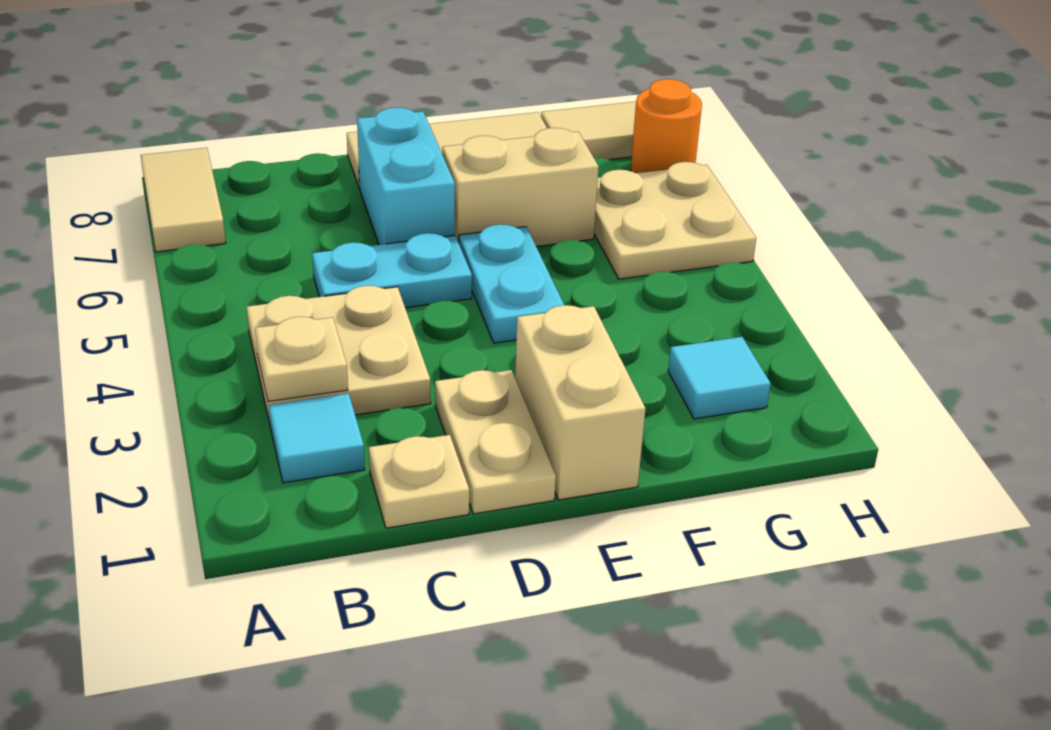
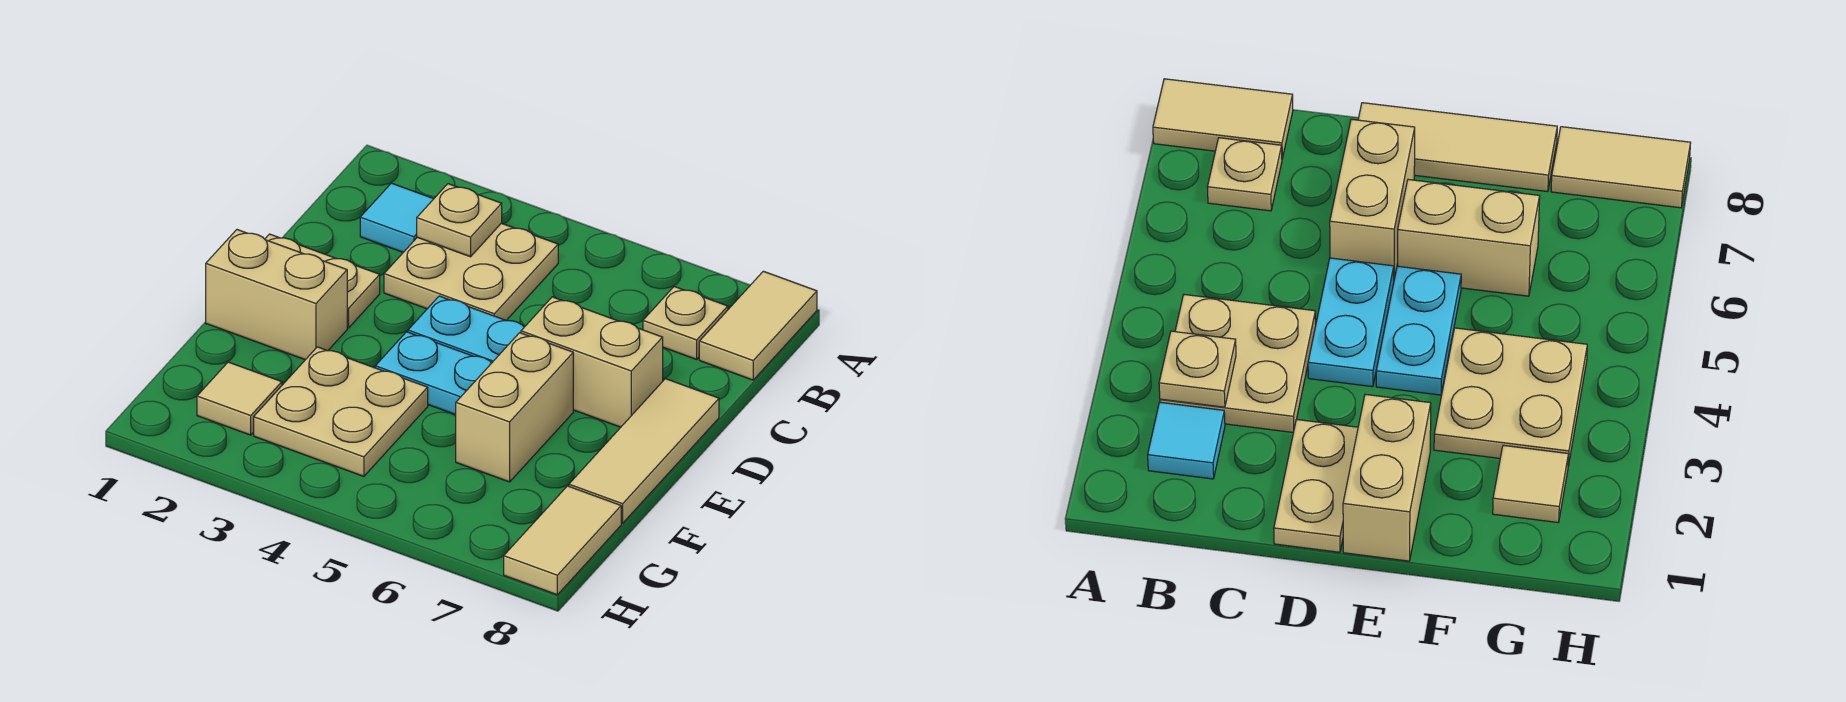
tan 1x2 tile [141,148,226,252] -> tan 1x2 tile turned to [699,271,817,380]
tan 1x1 plate [369,435,469,528] -> tan 1x1 plate moved to [643,287,728,359]
cyan 1x2 plate [312,233,472,308] -> cyan 1x2 plate turned to [408,296,524,363]
cyan 1x2 brick [357,107,455,245] -> tan 1x2 brick [521,297,663,427]
cyan 1x1 tile [668,337,771,419] -> tan 1x1 tile [197,362,282,435]
tan 2x2 plate [594,162,756,279] -> tan 2x2 plate moved to [254,347,428,476]
orange 1x1 round brick [630,79,702,173] -> none

